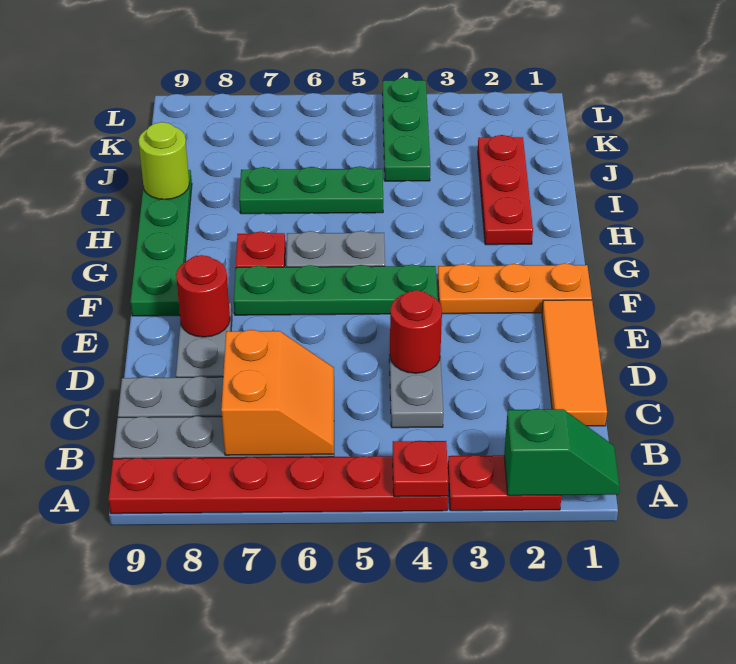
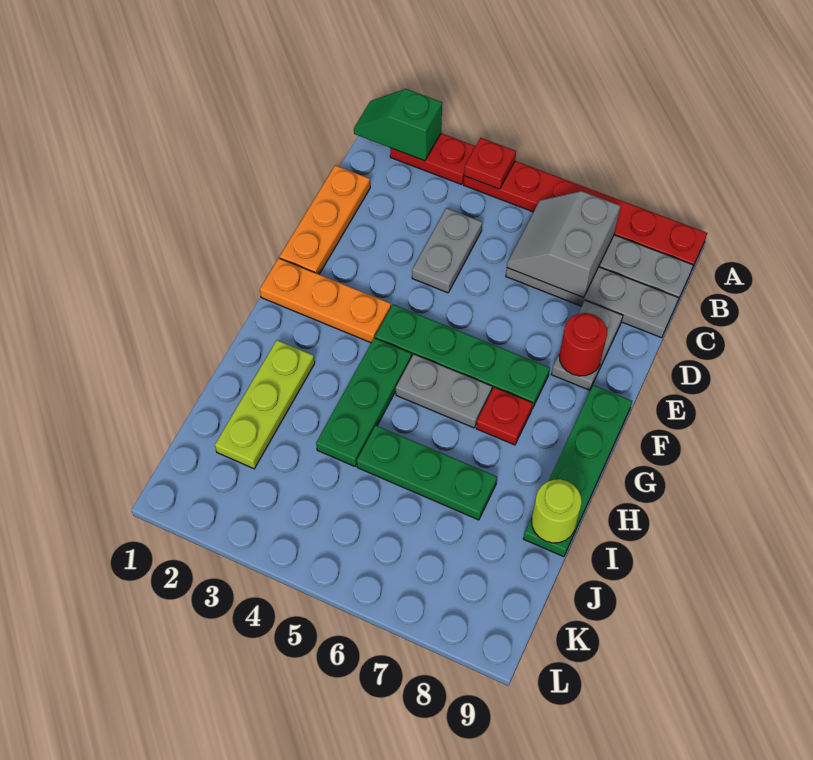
orange 2x2 slope [221,330,334,455] -> grey 2x2 slope [507,191,620,298]
orange 1x3 tile [542,300,607,426] -> orange 1x3 plate [280,165,370,274]
red 1x1 round brick [390,290,442,373] -> none
red 1x3 plate [478,135,533,245] -> lime 1x3 plate [215,340,315,469]
green 1x3 plate [382,78,430,181] -> green 1x3 plate moved to [316,338,412,466]

